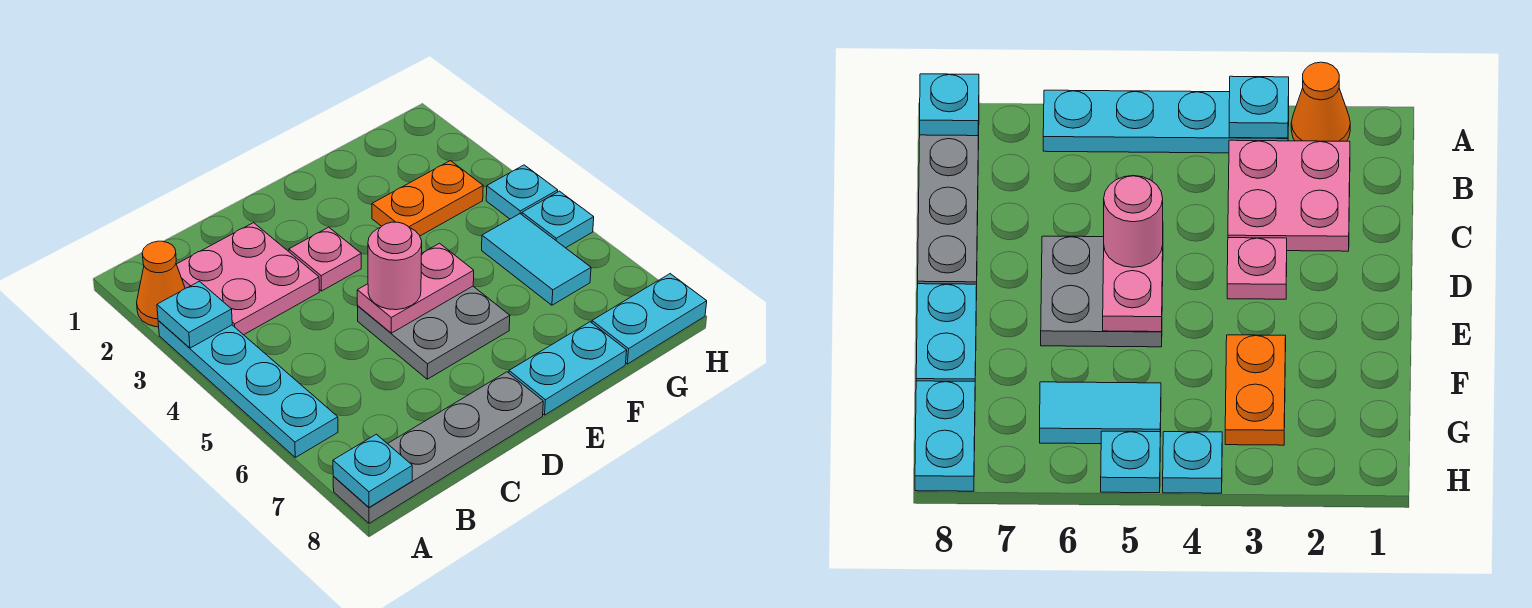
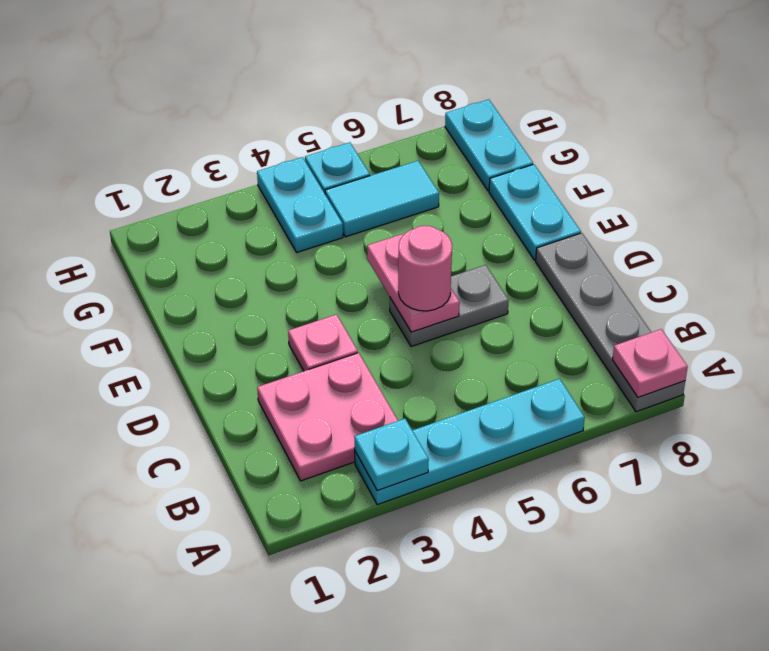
orange 1x1 cone [137,241,185,327] -> none
cyan 1x1 plate [333,434,412,507] -> pink 1x1 plate [612,329,688,397]
grey 2x2 plate [358,286,510,379] -> grey 1x2 plate [390,265,509,347]
orange 1x2 plate [372,161,483,236] -> none
cyan 1x1 plate [486,165,558,219] -> cyan 1x2 plate [257,157,343,252]

